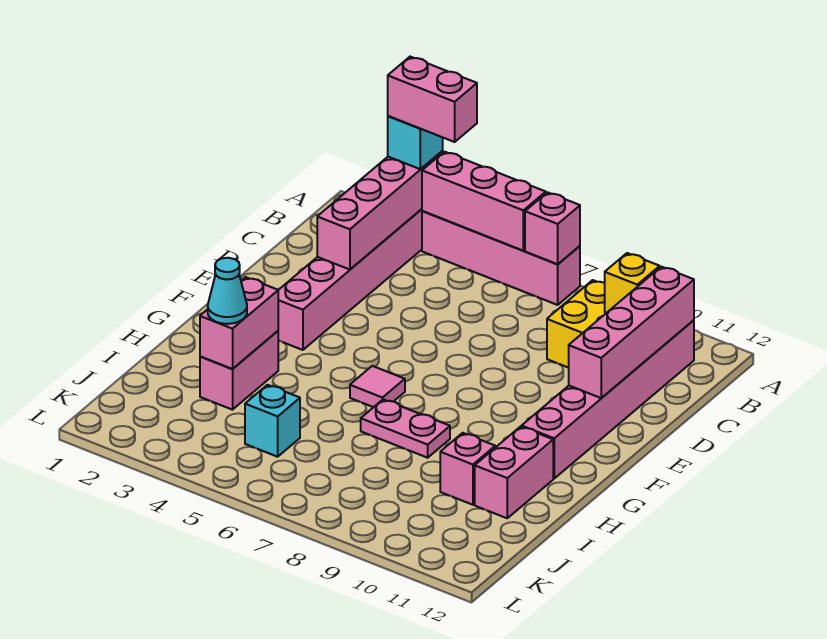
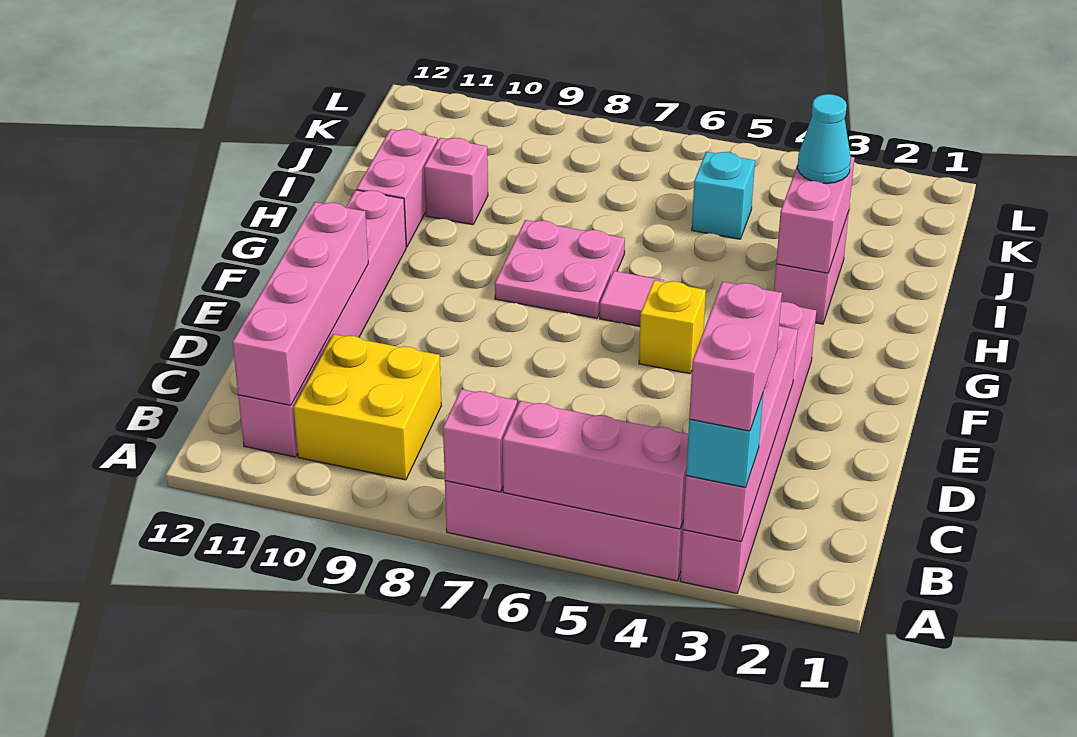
pink 1x2 brick [388,57,477,142] -> pink 1x2 brick turned to [689,282,782,431]
yellow 1x1 brick [605,253,660,313] -> yellow 1x1 brick moved to [639,280,706,374]
pink 1x2 plate [361,399,450,458] -> pink 2x2 plate [495,220,625,318]

